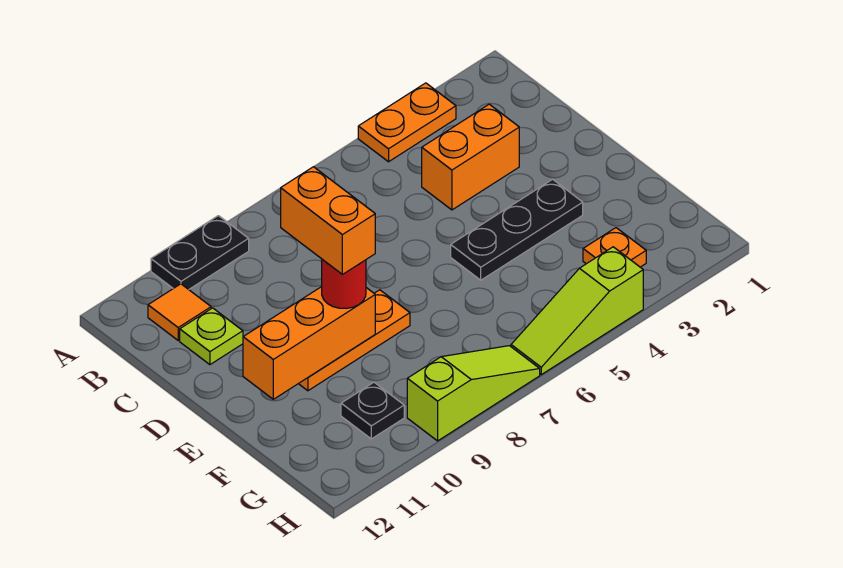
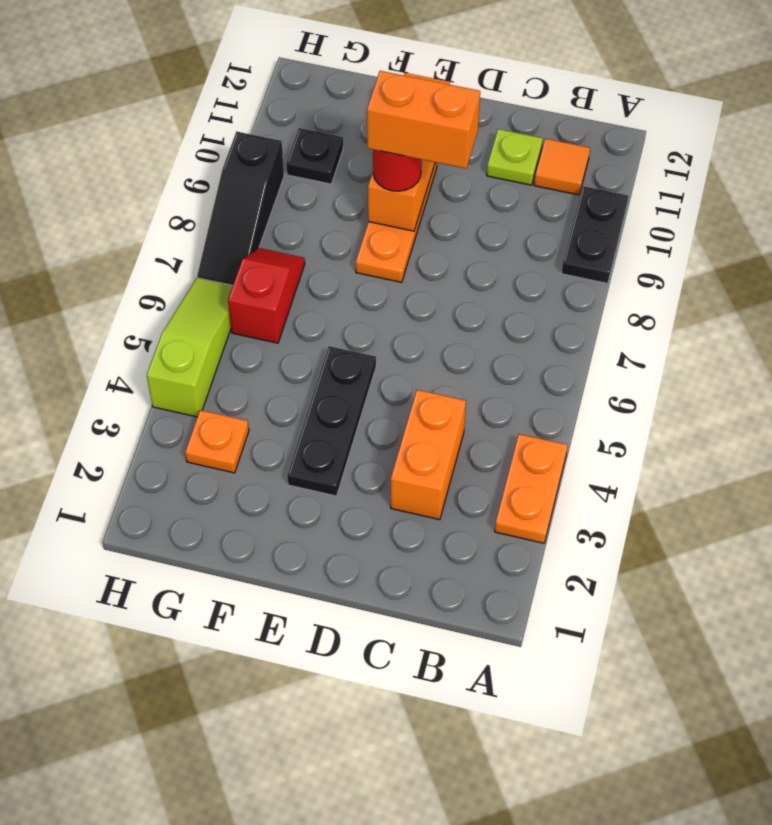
none -> red 1x2 slope [228,248,305,343]
lime 1x3 slope [407,346,540,441] -> black 1x3 slope [197,132,284,285]

